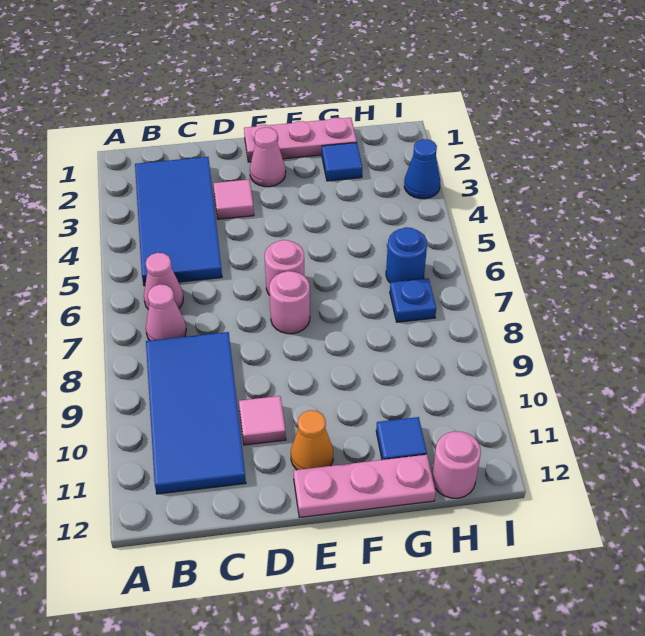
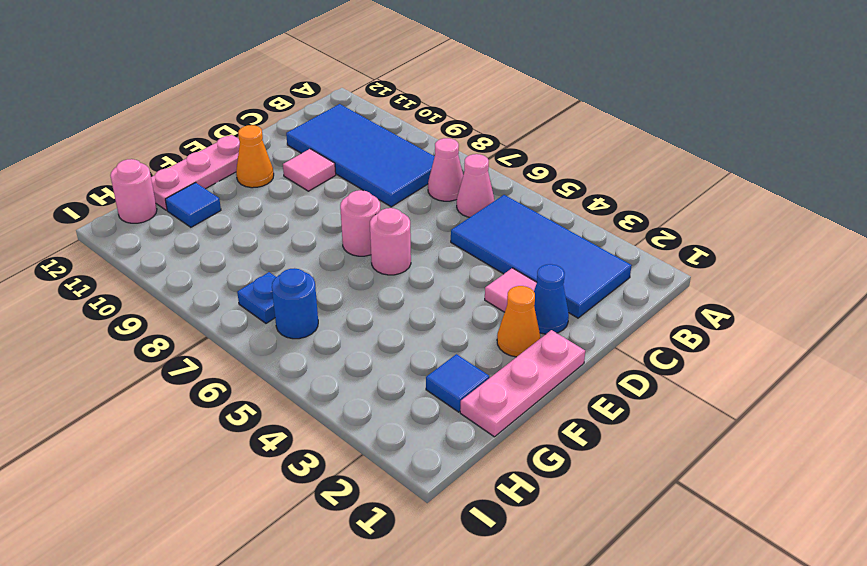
pink 1x1 cone [250,127,286,187] -> orange 1x1 cone [497,286,540,357]
blue 1x1 cone [404,139,440,199] -> blue 1x1 cone moved to [534,264,569,334]

